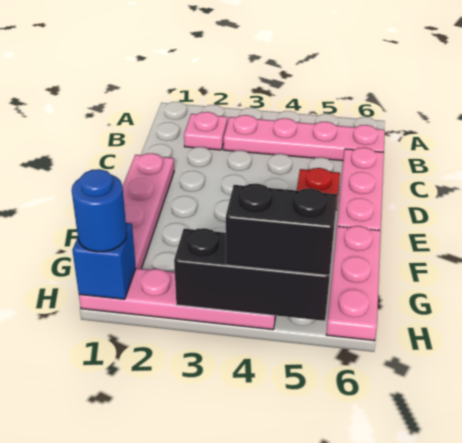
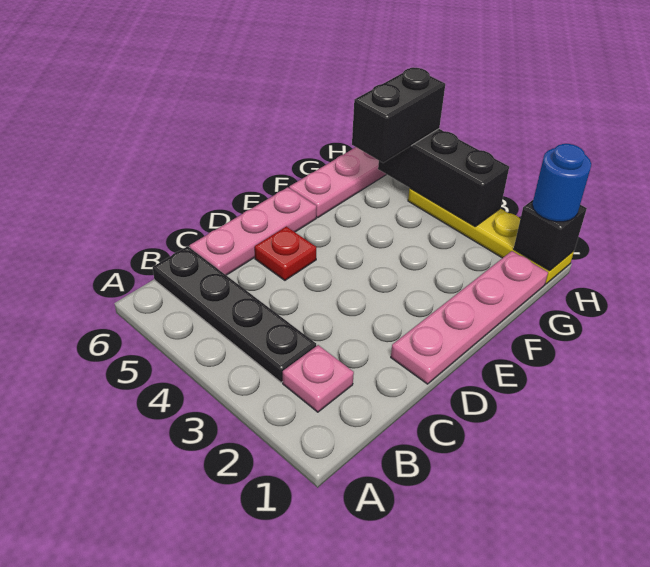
pink 1x4 plate [224,115,385,161] -> black 1x4 plate [153,246,316,382]
pink 1x4 plate [79,268,276,330] -> yellow 1x4 plate [408,188,574,284]
blue 1x1 brick [72,223,136,299] -> black 1x1 brick [514,200,587,271]
black 1x2 brick [226,184,337,275] -> black 1x2 brick turned to [352,68,445,163]

